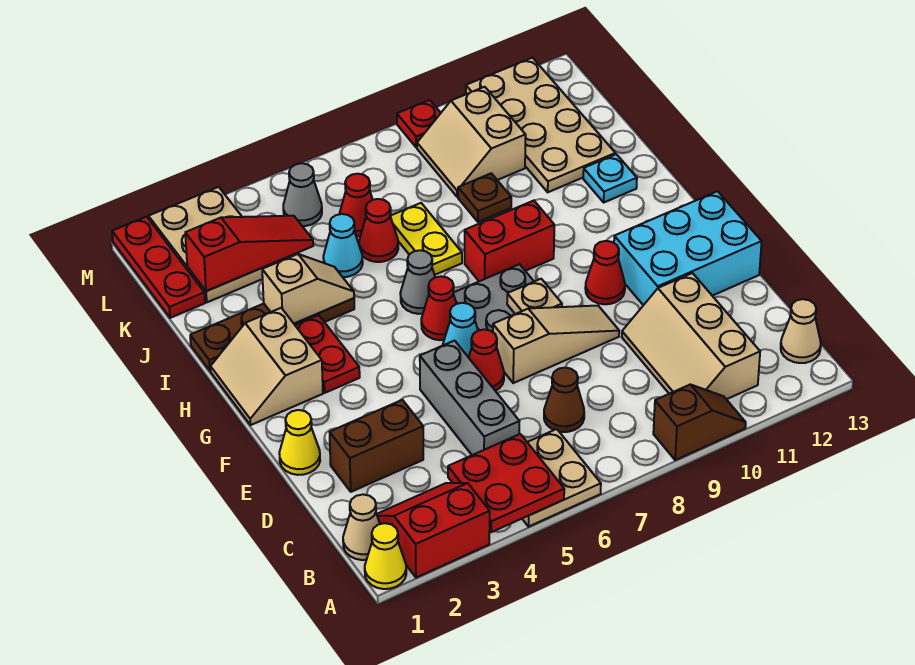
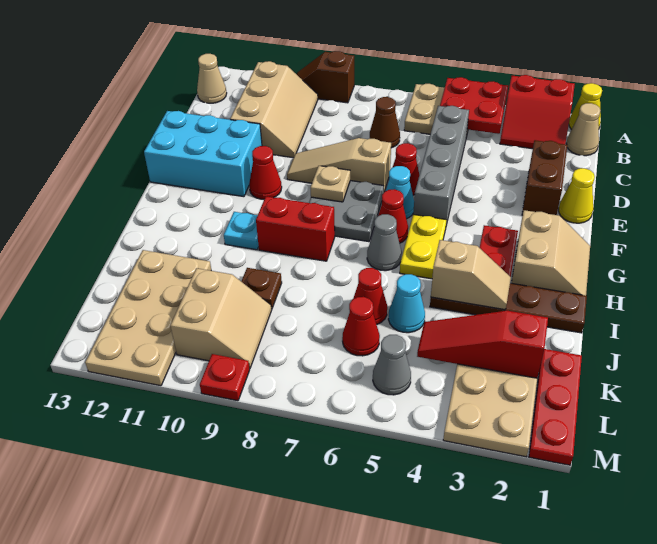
grey 1x3 brick [420,341,519,455] -> grey 1x4 brick [413,106,469,225]
brown 1x2 brick [330,400,423,492] -> brown 1x2 brick turned to [522,140,567,215]
tan 1x2 slope [262,254,354,324] -> tan 1x2 slope turned to [431,240,511,310]
yellow 1x2 plate [391,203,462,275] -> yellow 1x2 plate moved to [400,214,446,279]
cyan 1x1 plate [583,154,637,202] -> cyan 1x1 plate moved to [224,212,259,250]

